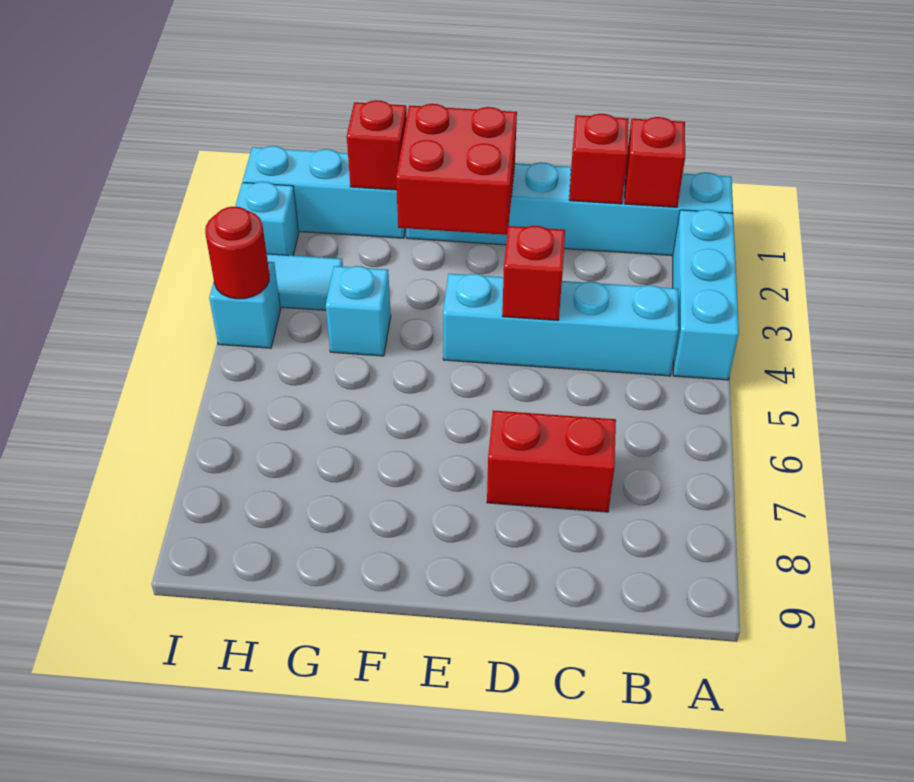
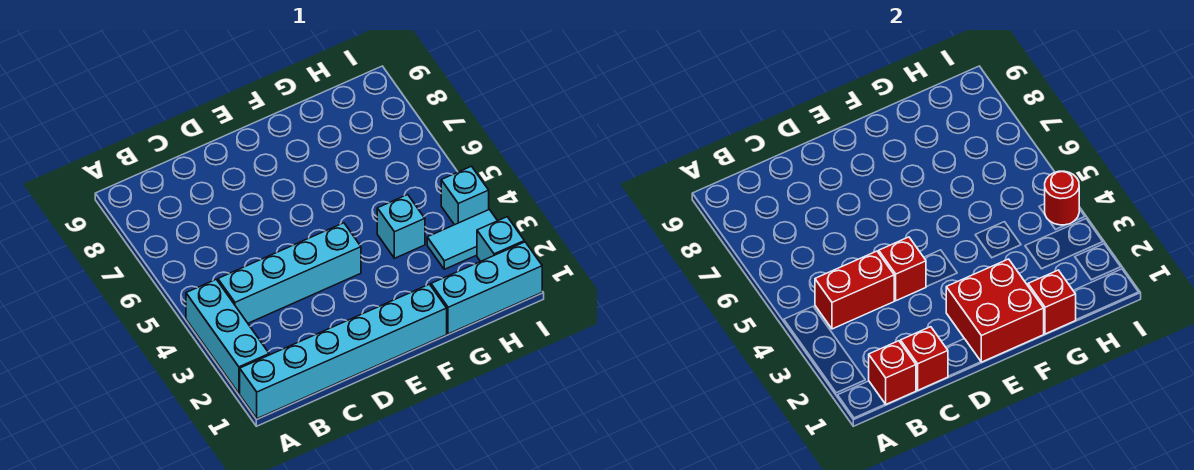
red 1x2 brick [487,411,616,512] -> red 1x2 brick moved to [815,251,894,329]

